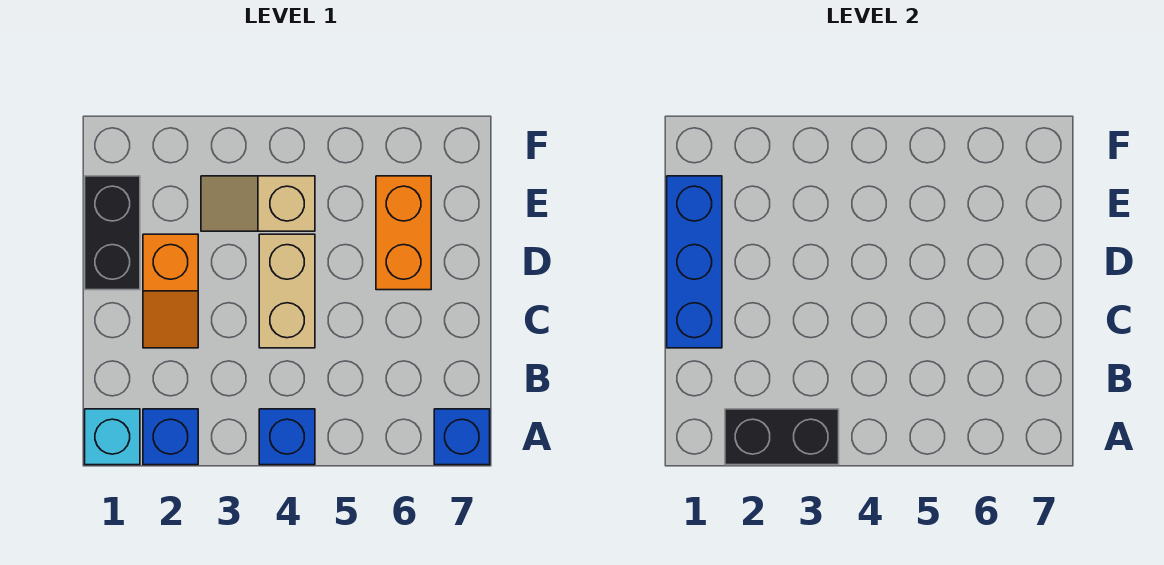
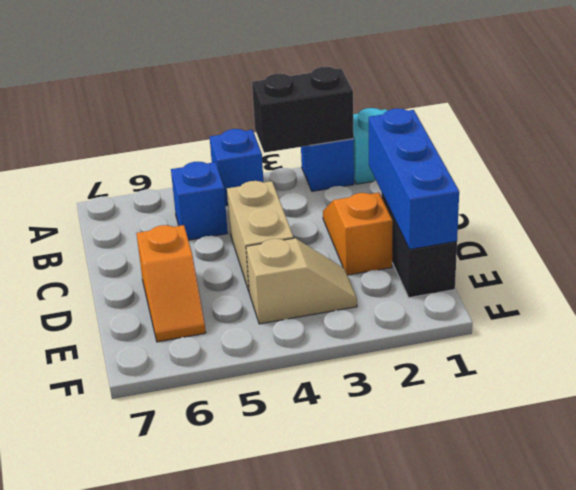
blue 1x1 brick [434,409,490,465] -> blue 1x1 brick moved to [171,162,228,240]
orange 1x2 brick [376,176,431,290] -> orange 1x2 slope [136,225,206,342]

